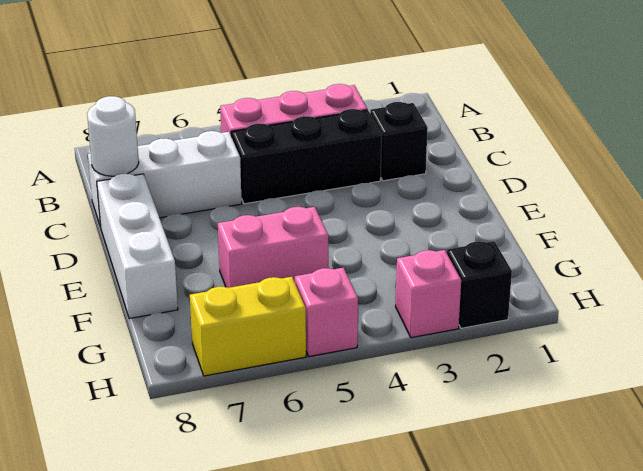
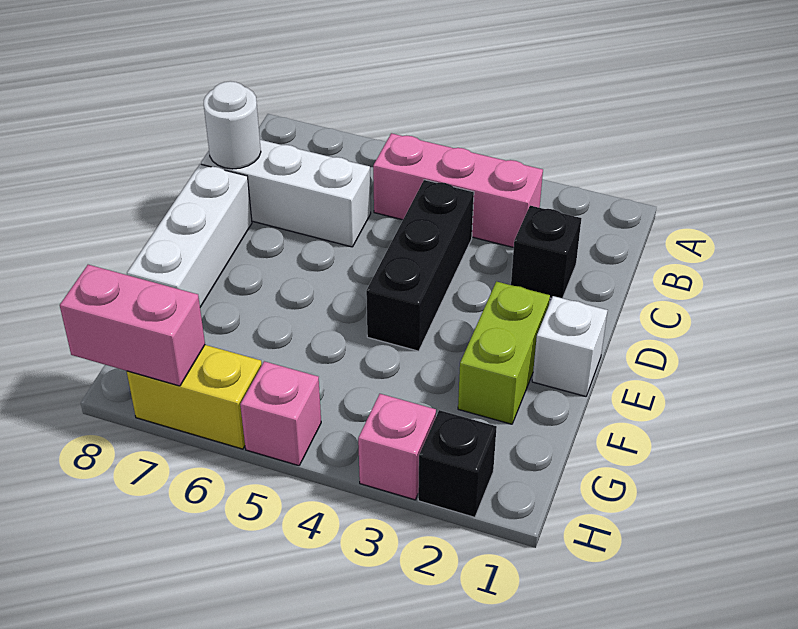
black 1x3 brick [231,109,382,204] -> black 1x3 brick turned to [366,180,474,351]
none -> white 1x1 brick [532,296,608,396]
none -> lime 1x2 brick [458,281,550,424]
pink 1x2 brick [218,207,328,288] -> pink 1x2 brick moved to [60,265,205,386]

